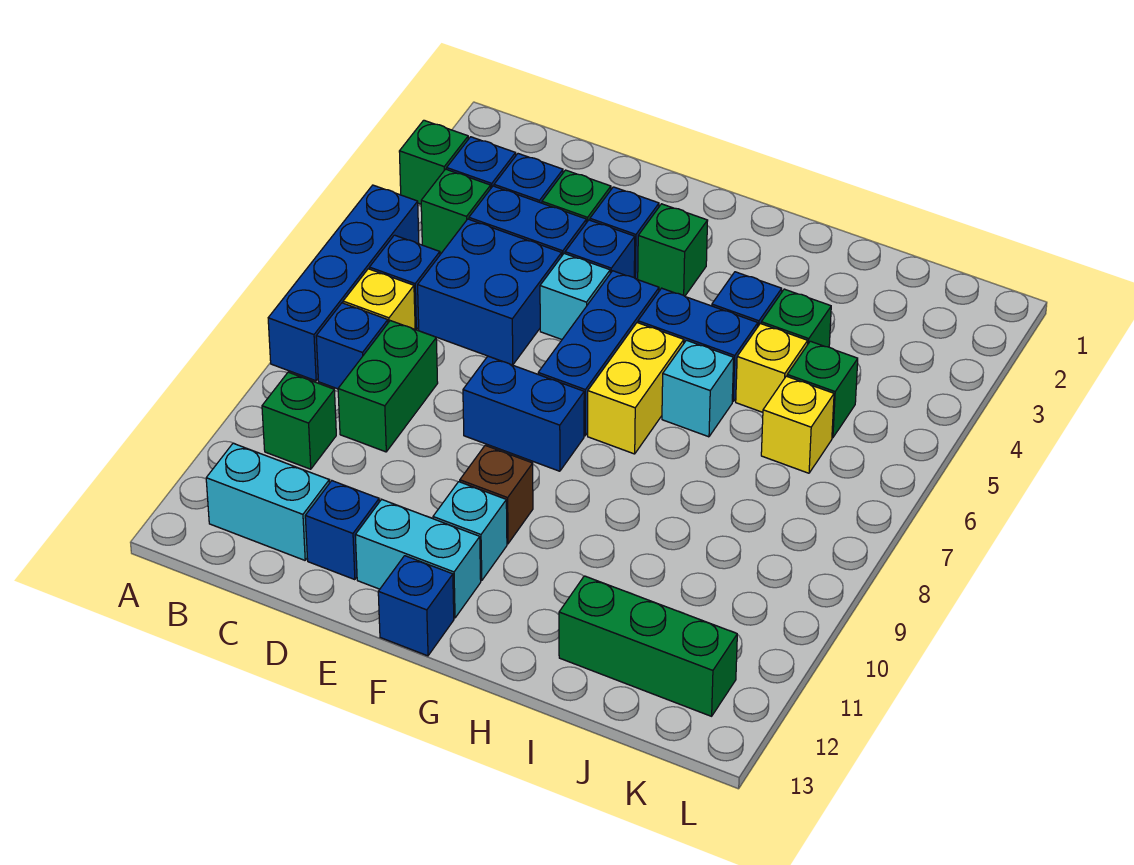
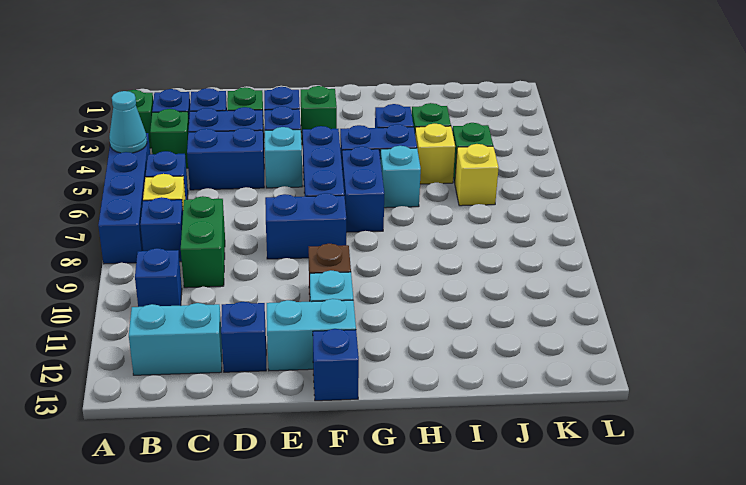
none -> cyan 1x1 cone [109,91,147,153]
green 1x1 brick [262,372,336,469] -> blue 1x1 brick [135,248,182,307]
blue 2x2 brick [418,219,562,365] -> blue 1x2 brick [187,128,264,190]
yellow 1x2 brick [588,323,684,454] -> blue 1x2 brick [342,147,384,232]
green 1x3 brick [559,576,737,716] -> none

